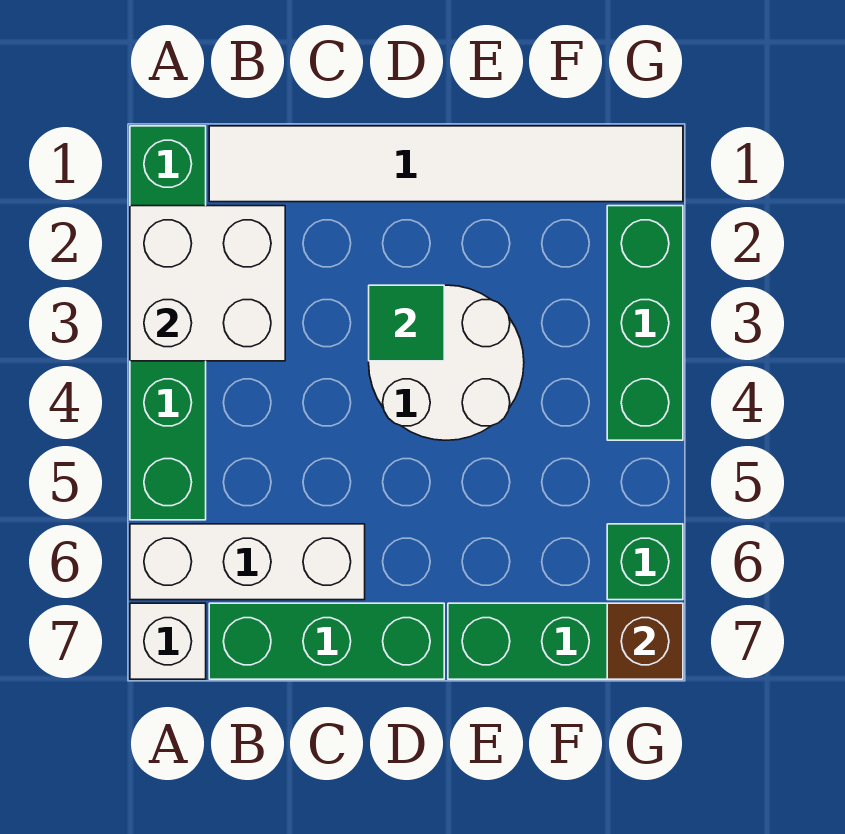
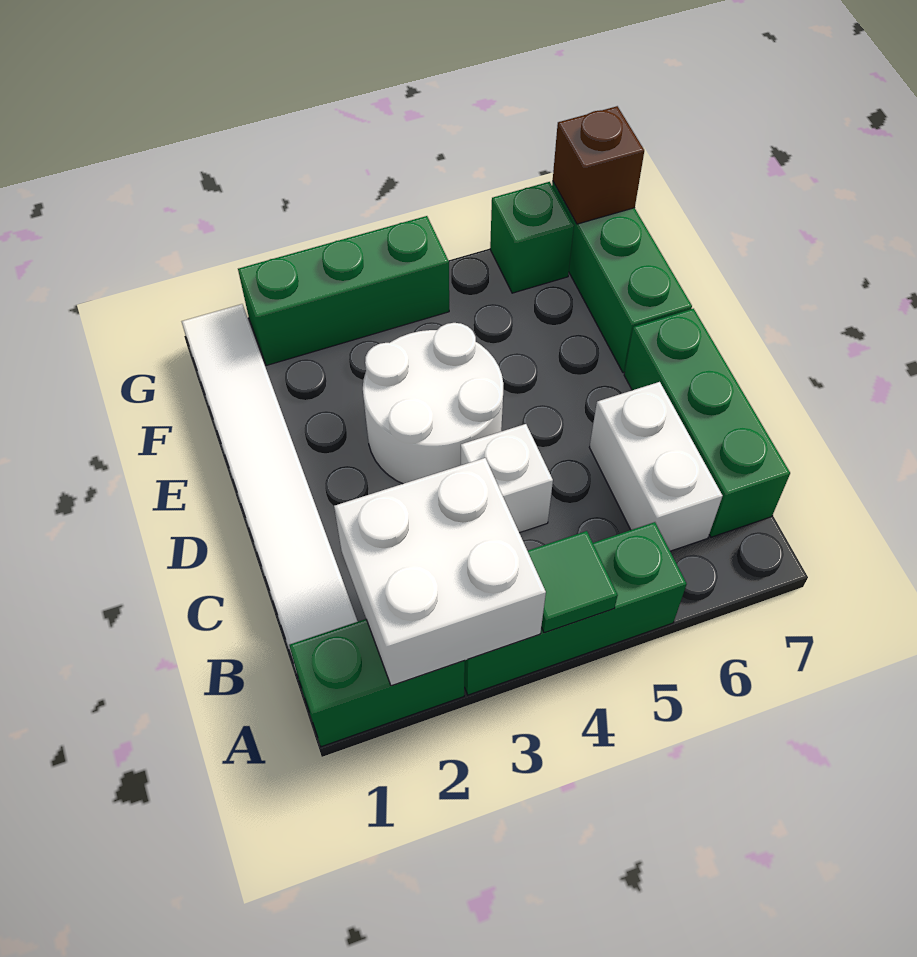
white 1x3 brick [130,524,365,600] -> white 1x2 brick [589,382,723,551]
white 1x1 brick [130,603,206,679] -> white 1x1 brick moved to [461,424,553,533]
green 1x1 tile [369,285,444,361] -> green 1x1 tile moved to [528,531,618,633]

